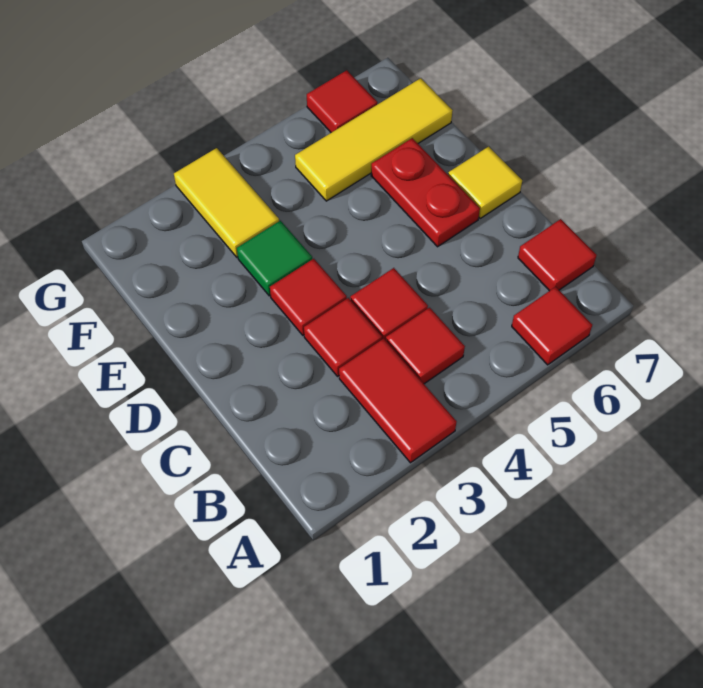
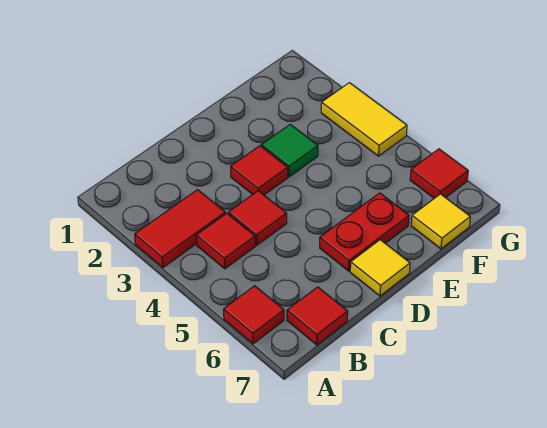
red 1x1 tile [304,298,382,376] -> none
yellow 1x2 tile [174,148,279,257] -> yellow 1x2 tile turned to [321,83,407,156]
yellow 1x3 tile [295,78,453,201] -> yellow 1x1 tile [411,194,470,249]

